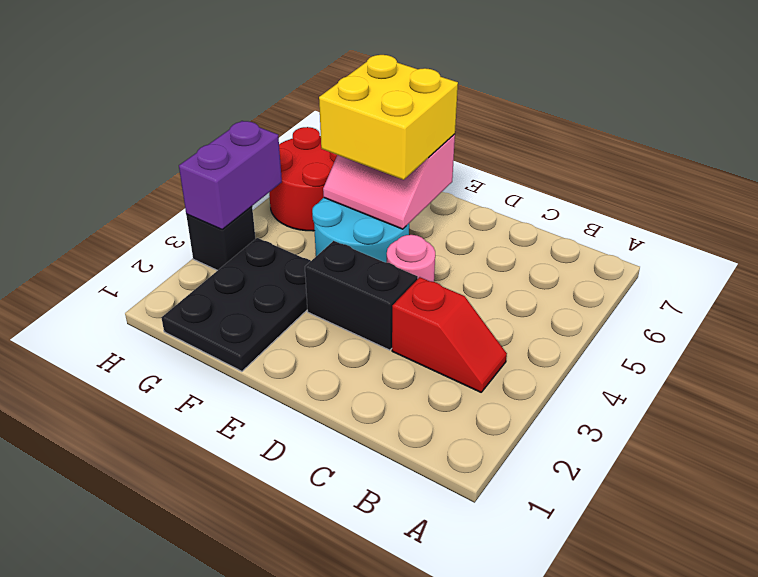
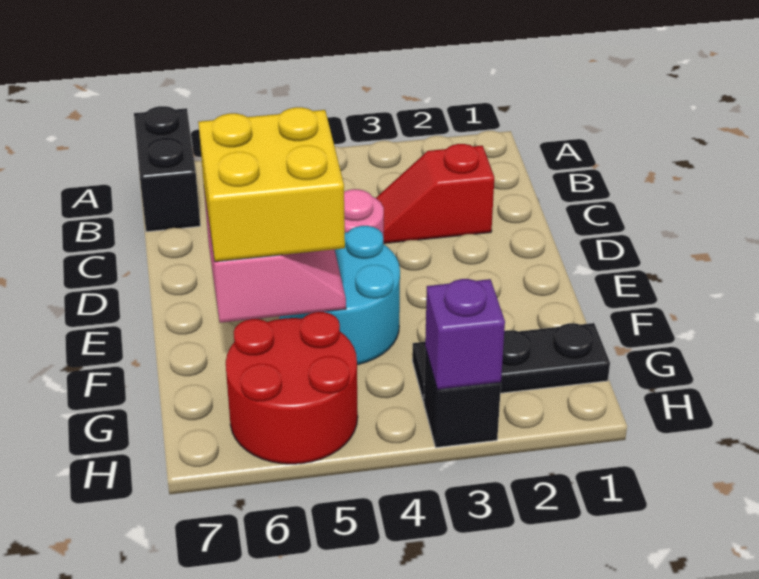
red 1x2 slope [392,277,507,392] -> red 1x2 slope turned to [376,144,494,243]
black 1x2 brick [305,241,418,350] -> black 1x2 brick moved to [134,106,200,232]
black 2x3 plate [162,238,311,371] -> black 1x3 plate [412,323,610,402]
purple 1x2 brick [179,121,282,229] -> purple 1x1 brick [425,279,505,390]

